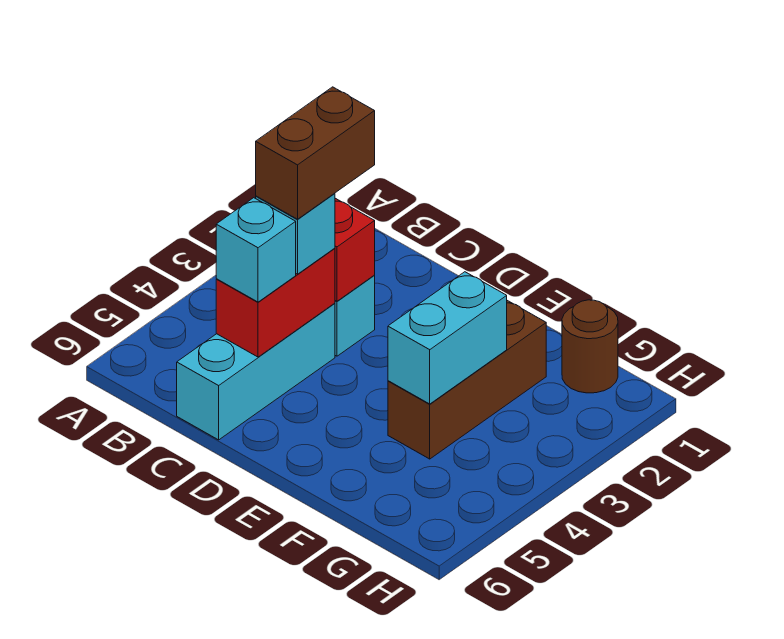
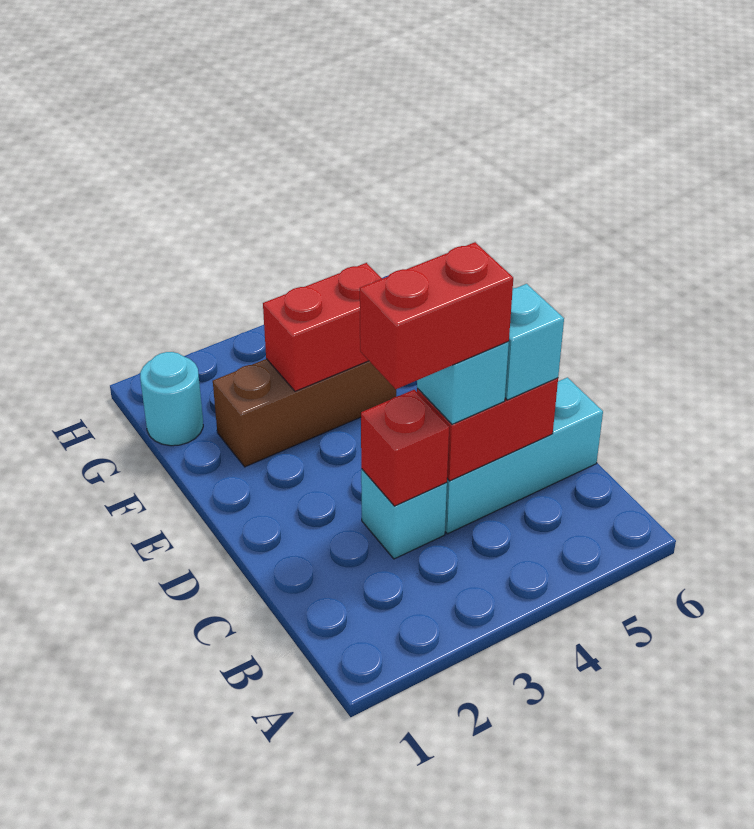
brown 1x2 brick [256,87,375,219] -> red 1x2 brick [360,242,513,389]
cyan 1x2 brick [388,272,507,404] -> red 1x2 brick [263,263,382,391]
brown 1x1 round brick [562,300,618,393] -> cyan 1x1 round brick [140,352,203,446]

